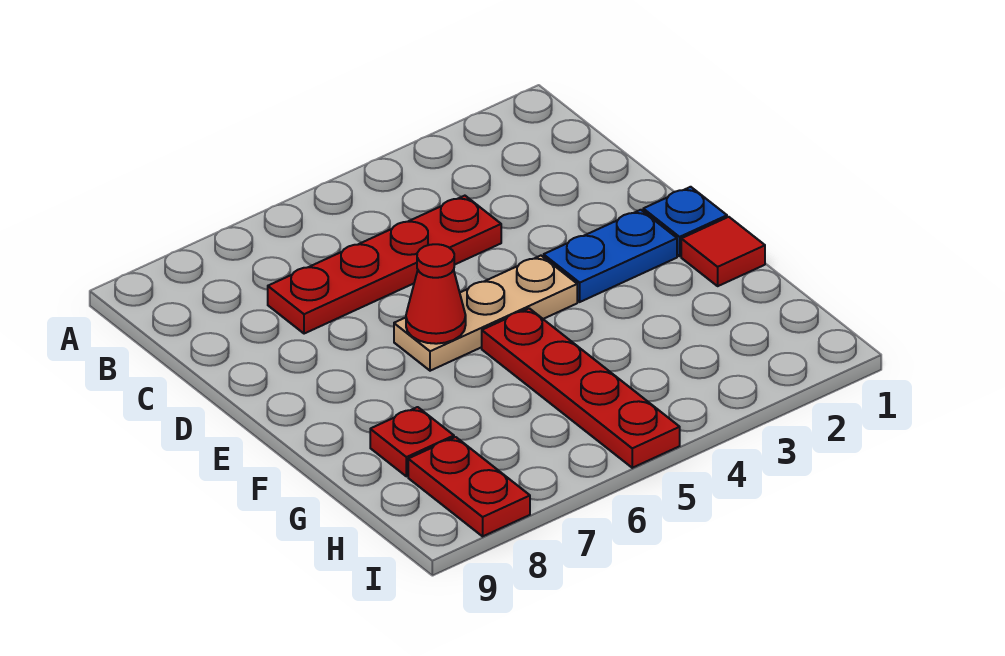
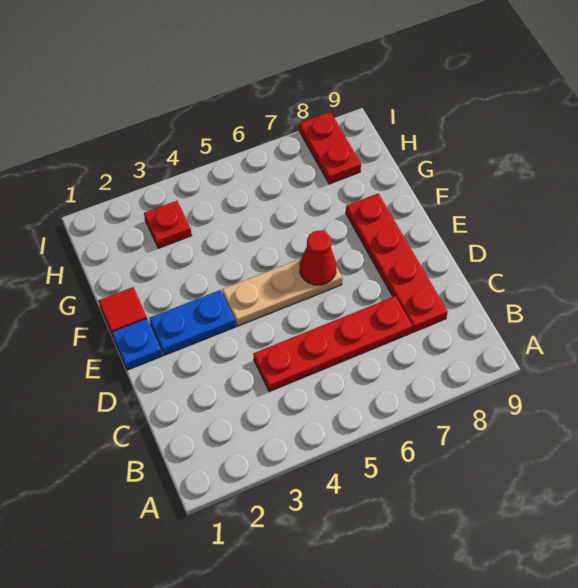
red 1x4 plate [482,308,680,468] -> red 1x4 plate moved to [346,194,448,332]
red 1x1 plate [370,407,454,476] -> red 1x1 plate moved to [144,201,192,248]

